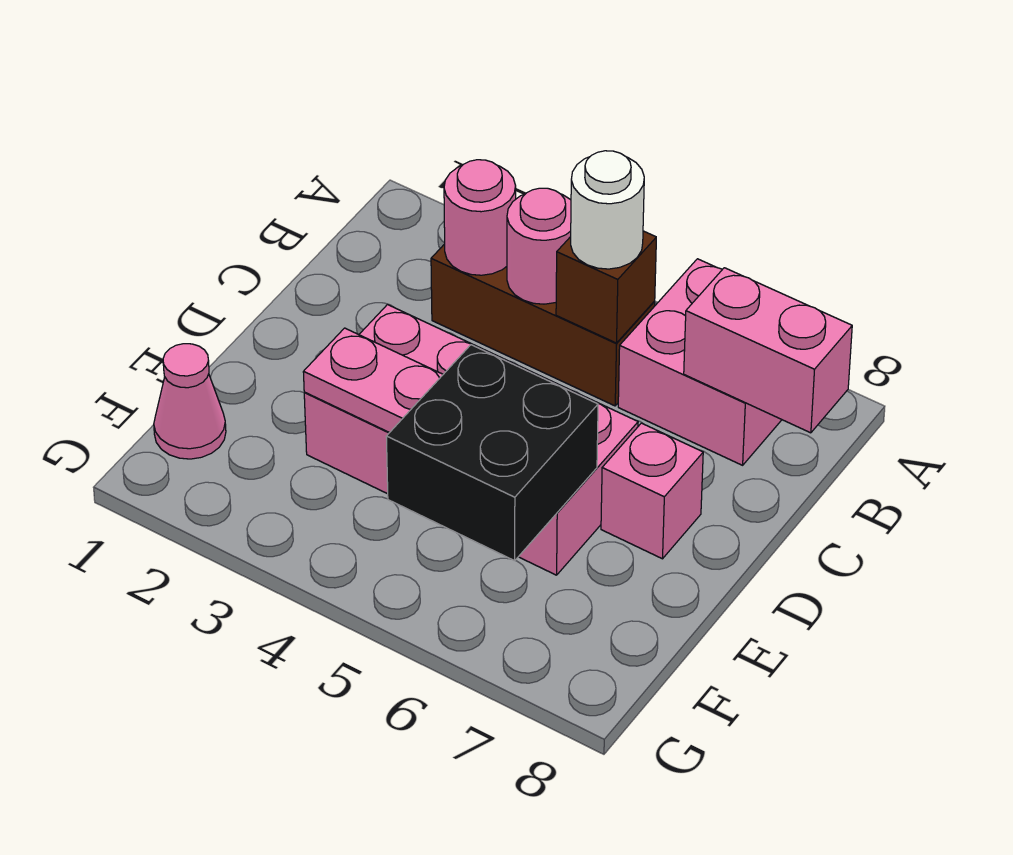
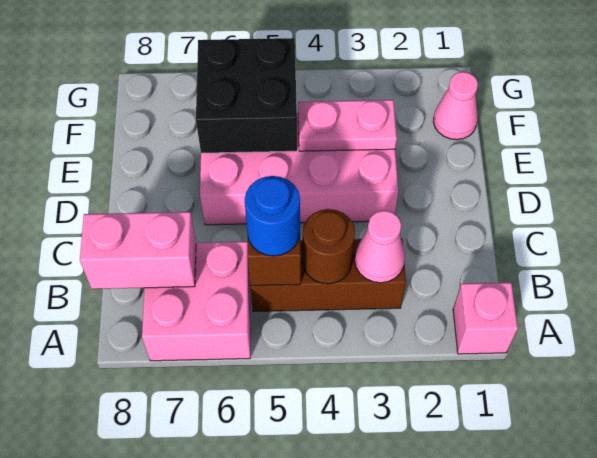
pink 1x1 round brick [444,160,516,275] -> pink 1x1 cone [355,211,405,283]
pink 1x1 round brick [507,188,571,304] -> brown 1x1 round brick [302,209,355,284]
white 1x1 round brick [571,151,644,269] -> blue 1x1 round brick [245,176,300,256]
pink 1x1 brick [601,423,703,559] -> pink 1x1 brick moved to [453,283,518,354]

